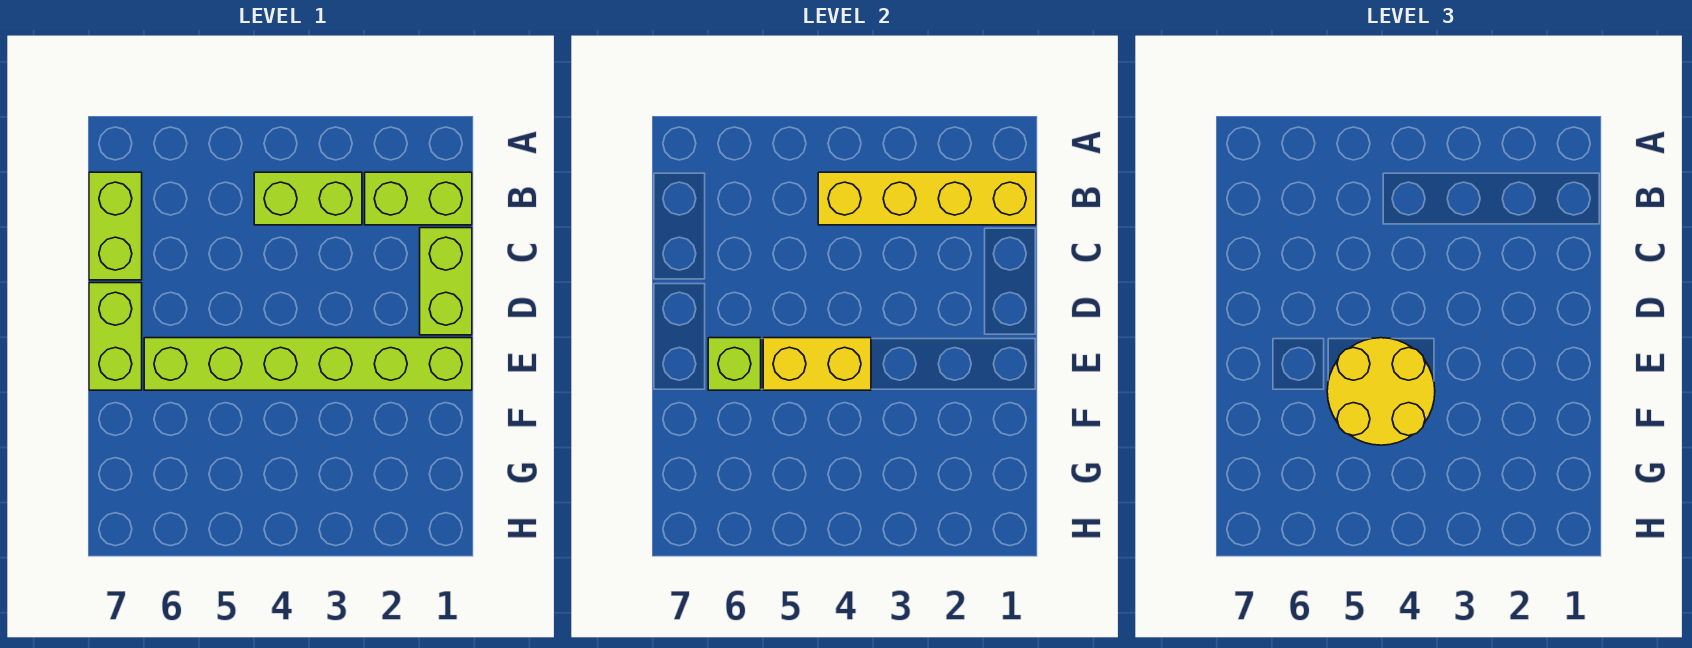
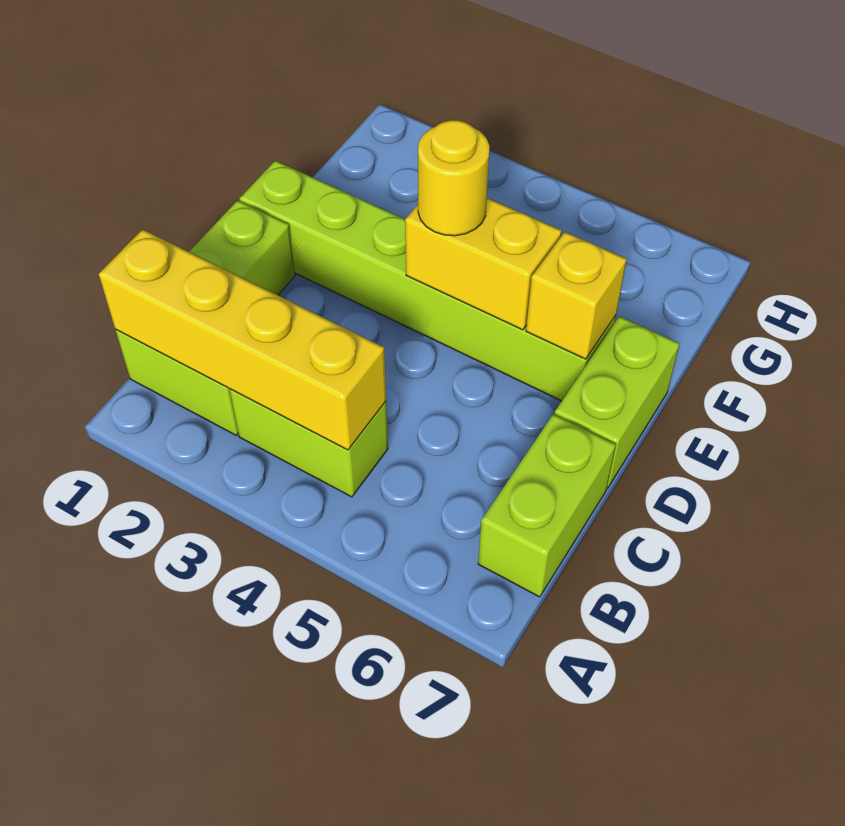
yellow 2x2 round brick [1327,338,1435,445] -> yellow 1x1 round brick [418,120,490,236]
lime 1x1 brick [708,338,761,390] -> yellow 1x1 brick [526,232,627,359]

